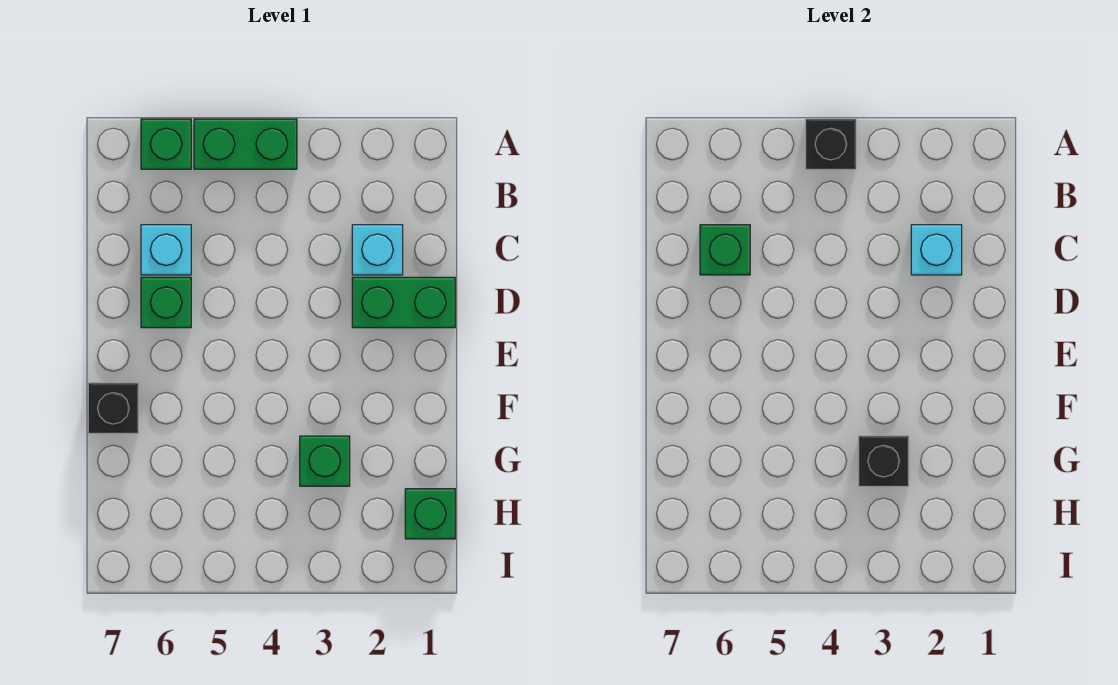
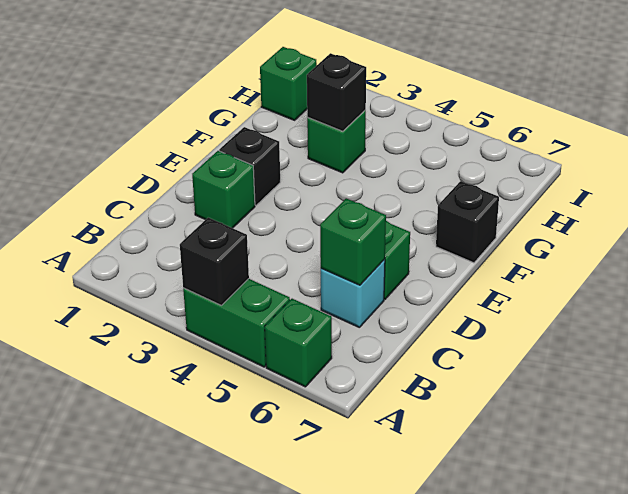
cyan 1x1 brick [352,225,403,275] -> none
cyan 1x1 brick [911,225,962,275] -> none
green 1x2 brick [352,277,455,328] -> green 1x1 brick [192,151,255,228]
none -> black 1x1 brick [219,127,280,205]

